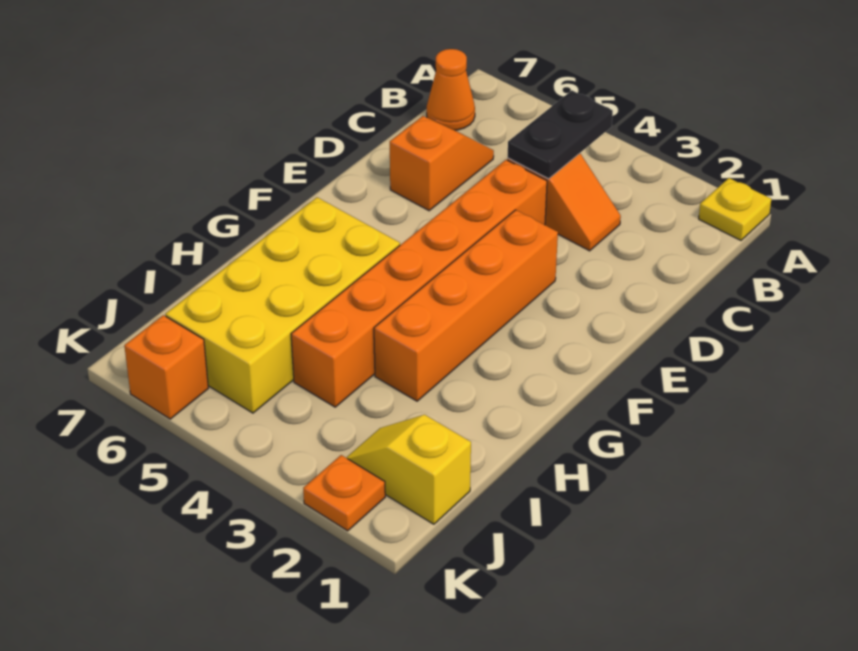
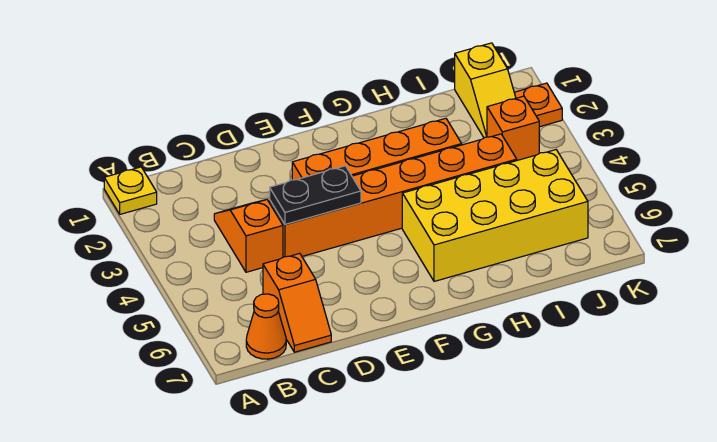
black 1x2 plate [508,91,613,179] -> black 1x2 plate moved to [270,166,361,224]
orange 1x2 slope [390,116,494,211] -> orange 1x2 slope turned to [263,253,331,352]
orange 1x1 brick [124,315,208,419] -> orange 1x1 brick moved to [487,96,539,160]

